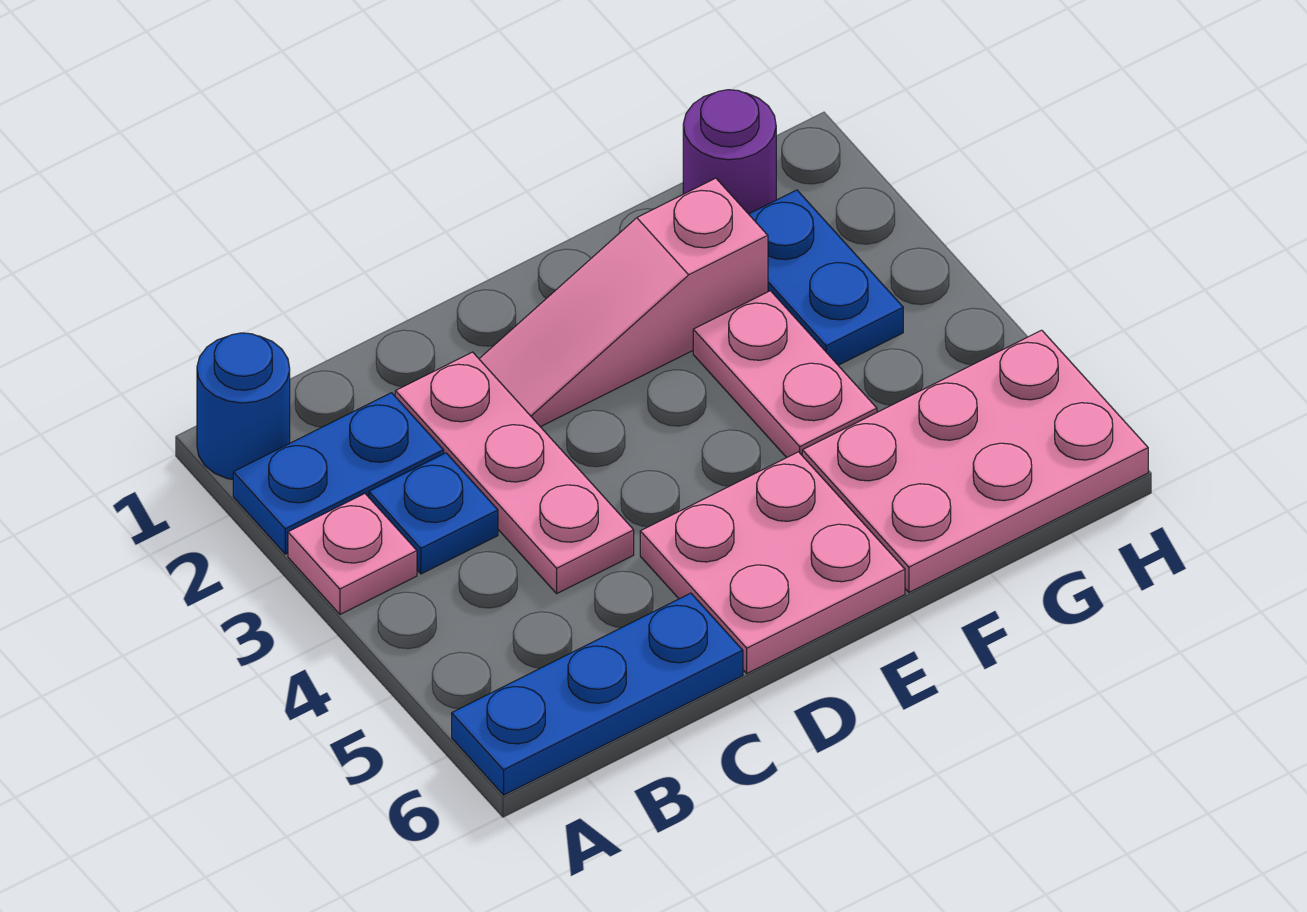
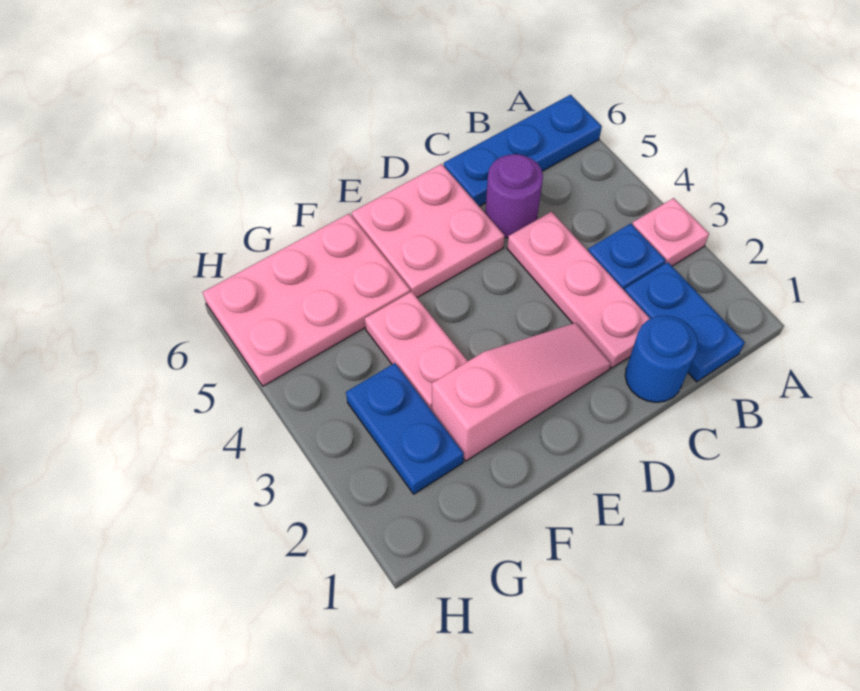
blue 1x1 round brick [197,333,290,479] -> blue 1x1 round brick moved to [625,315,698,402]
blue 1x2 plate [233,393,444,554] -> blue 1x2 plate turned to [624,262,745,382]
purple 1x1 round brick [683,90,776,214] -> purple 1x1 round brick moved to [485,154,543,238]

